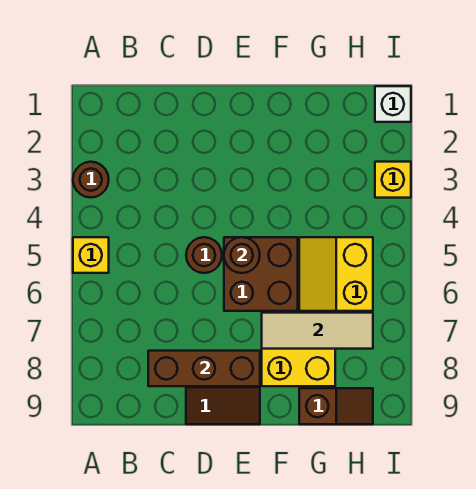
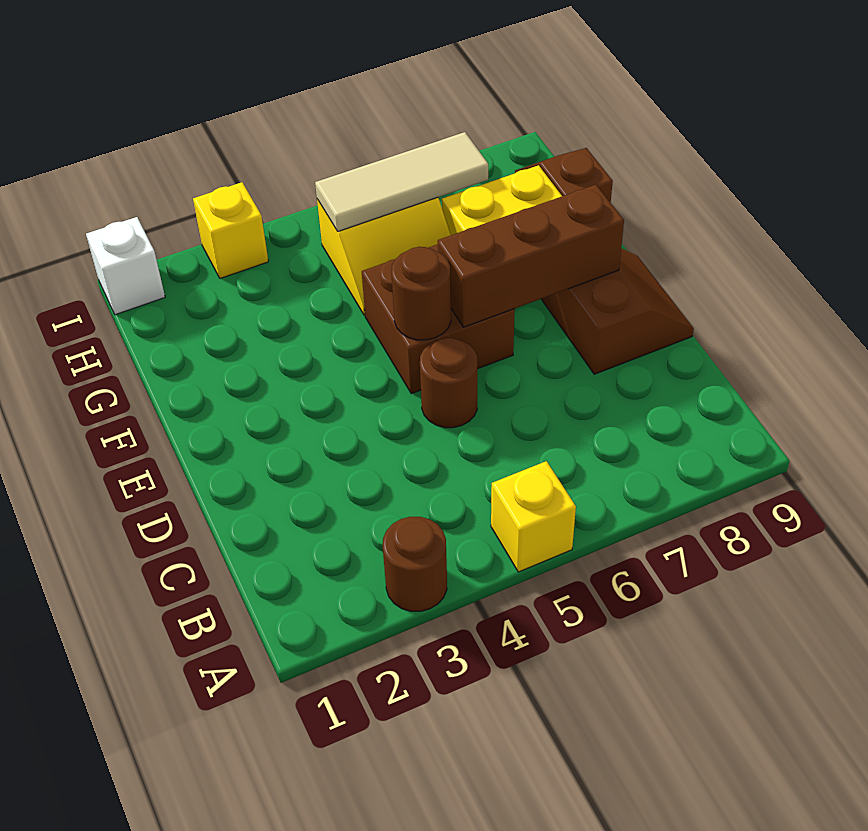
brown 1x3 brick [148,351,260,386] -> brown 1x3 brick turned to [438,185,624,327]
tan 1x3 tile [262,313,373,349] -> tan 1x3 tile turned to [315,132,488,232]

